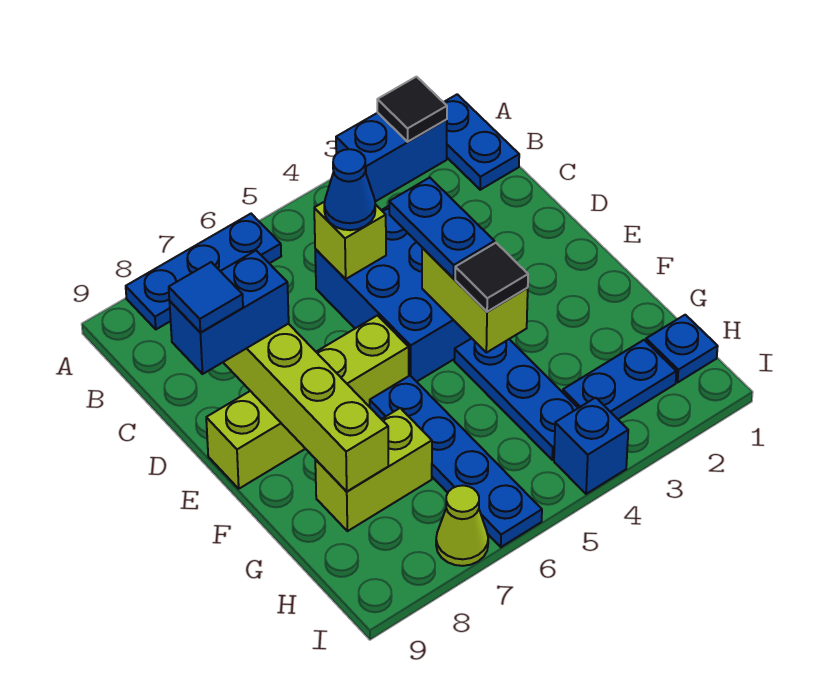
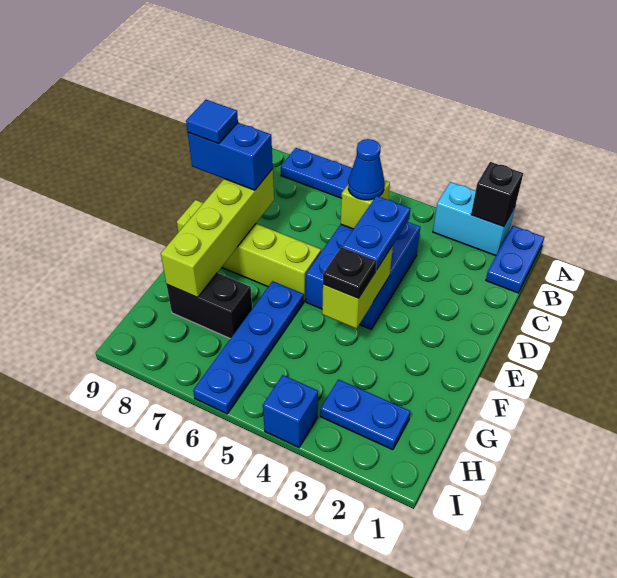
blue 1x2 brick [336,113,447,202] -> cyan 1x2 brick [433,182,515,256]
black 1x1 tile [377,77,447,142] -> black 1x1 brick [471,162,523,227]
blue 1x3 plate [454,338,578,460] -> none
black 1x1 tile [455,243,528,312] -> black 1x1 plate [323,247,377,298]
lime 1x2 brick [315,408,432,531] -> black 1x2 brick [167,273,252,339]
blue 1x1 plate [646,315,718,382] -> none
lime 1x1 cone [436,485,488,566] -> none

